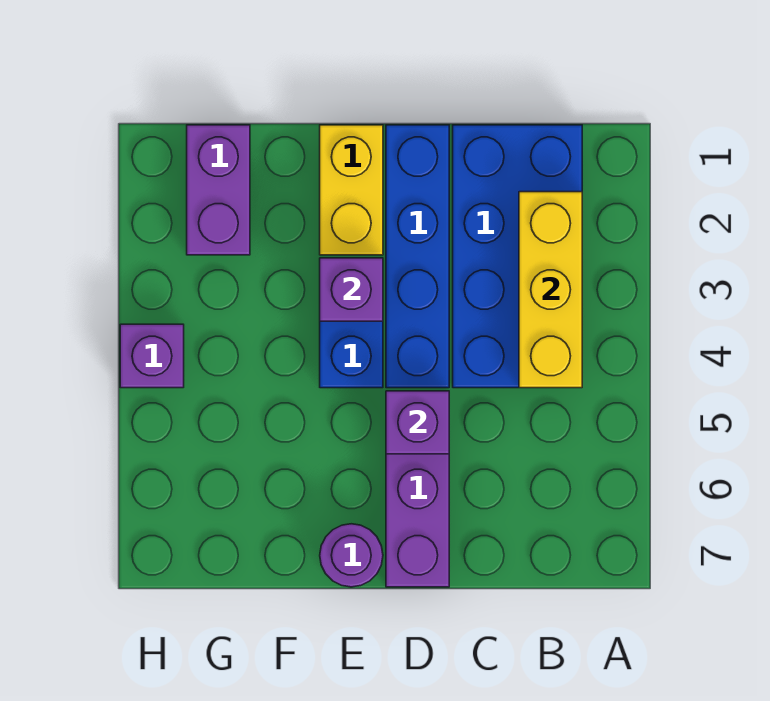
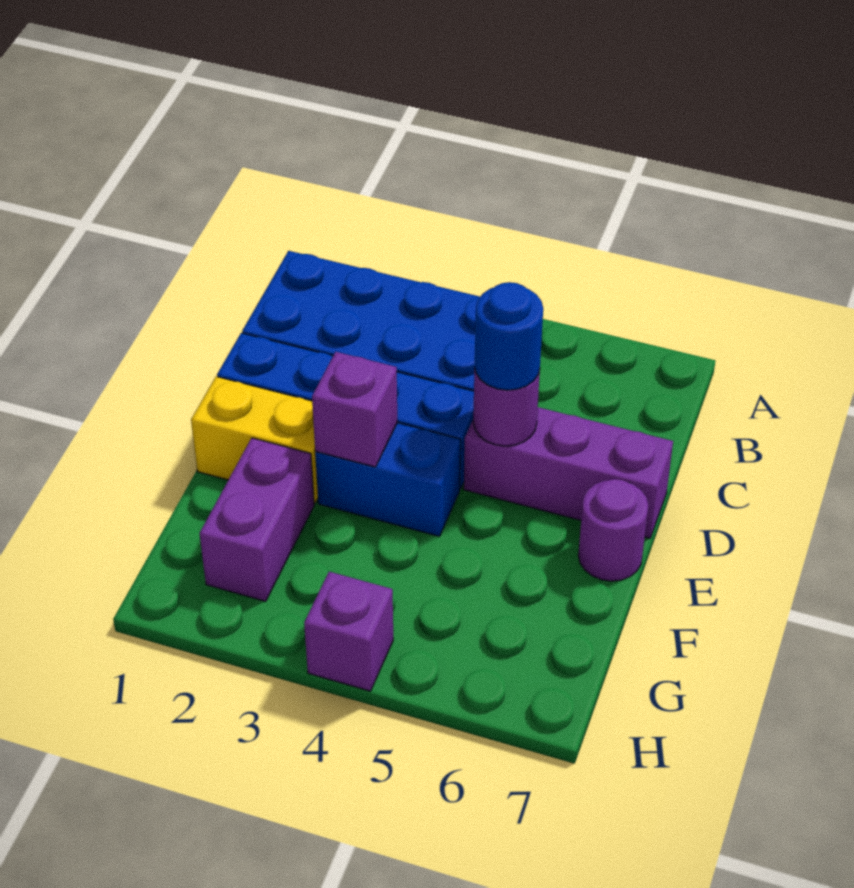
yellow 1x3 brick [519,192,582,388] -> none
purple 1x1 brick [386,391,449,454] -> purple 1x1 round brick [473,369,540,446]
none -> blue 1x1 round brick [475,282,543,390]
purple 1x2 brick [187,125,250,255] -> purple 1x2 brick turned to [199,438,314,601]

